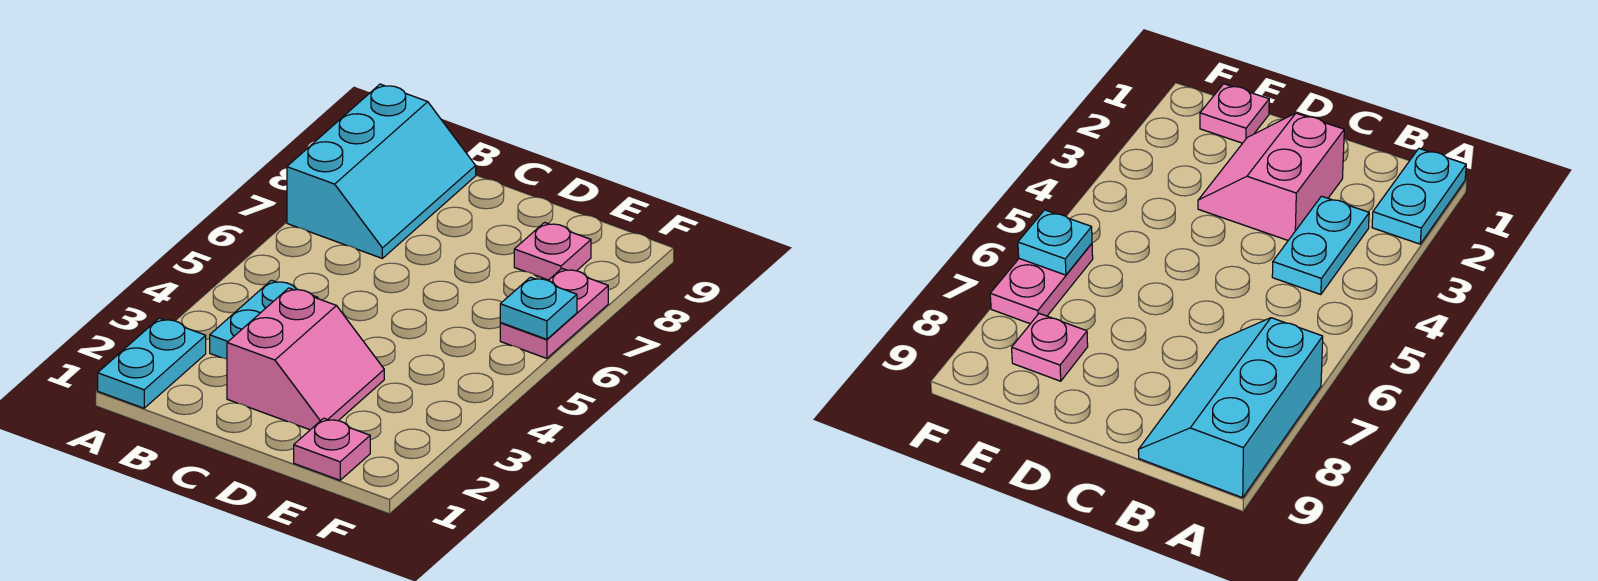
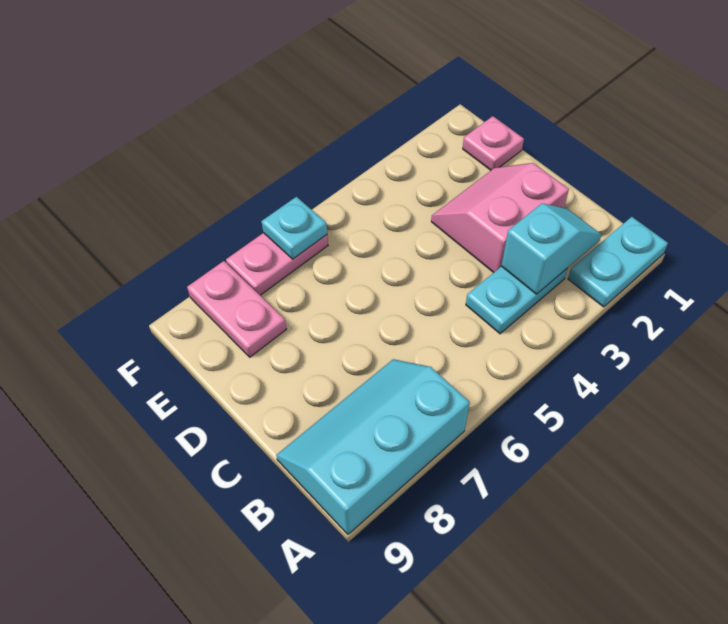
none -> cyan 1x2 slope [502,204,602,294]
pink 1x1 plate [514,222,591,280] -> pink 1x2 plate [187,261,287,357]

